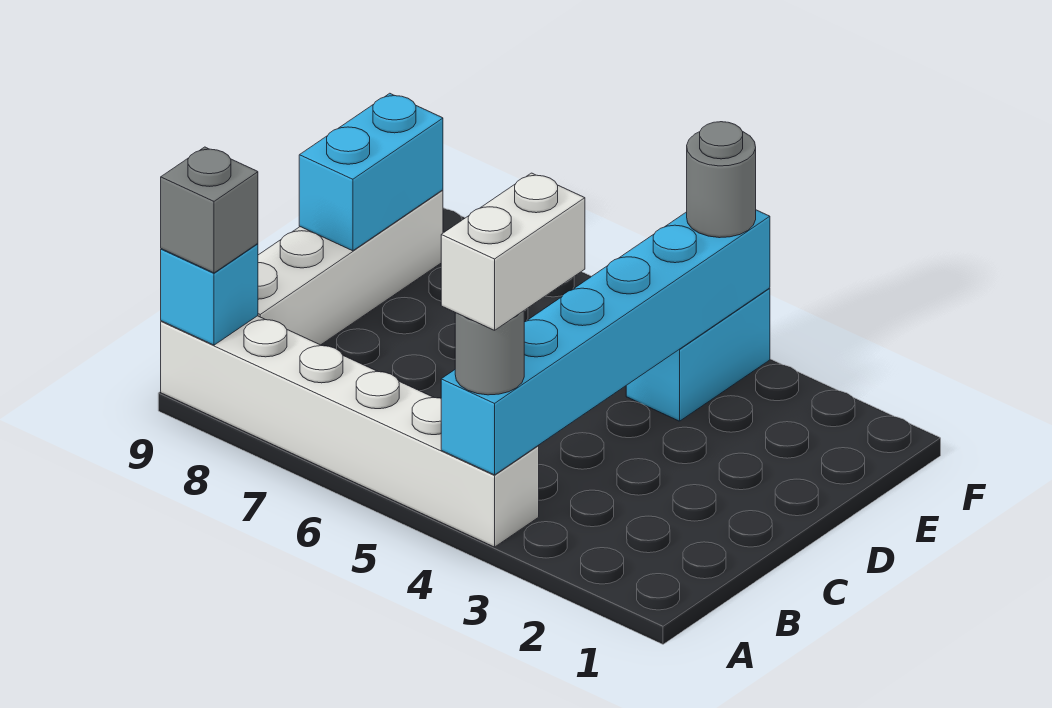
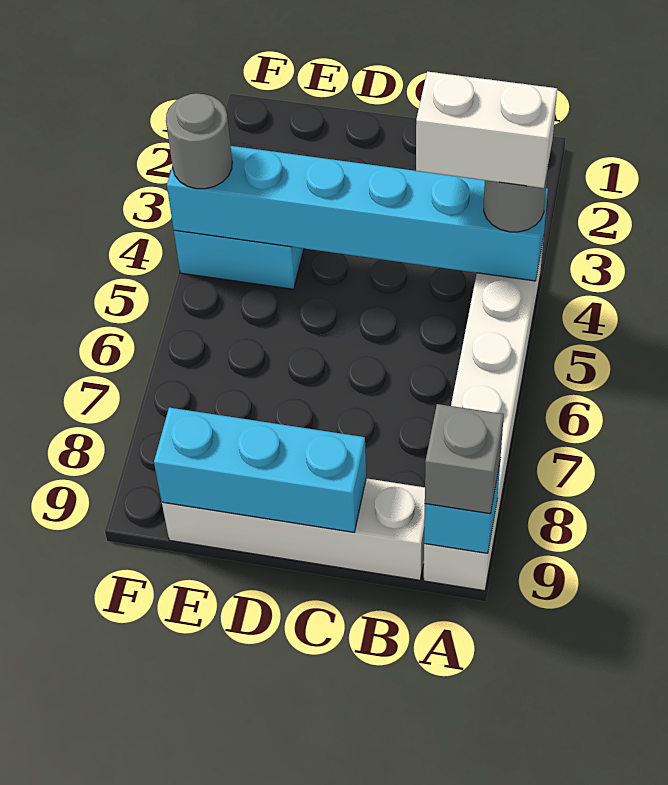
cyan 1x2 brick [299,93,443,251] -> cyan 1x3 brick [154,408,366,532]

